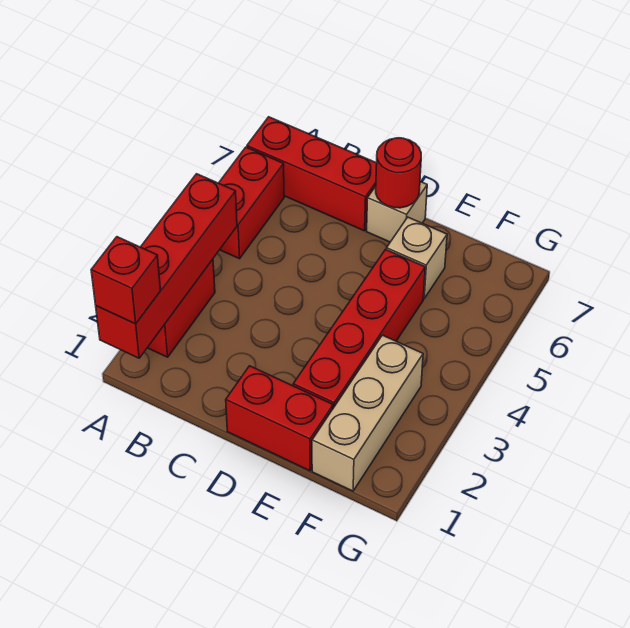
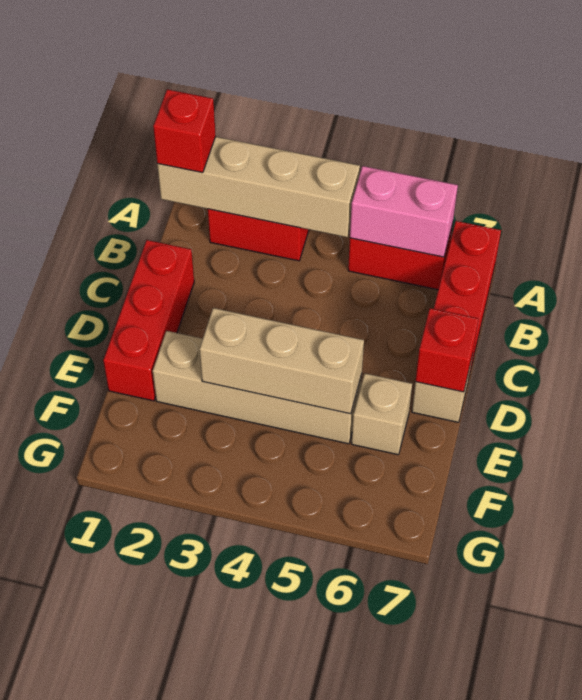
red 1x4 brick [96,174,237,358] -> tan 1x4 brick [157,137,360,237]
none -> pink 1x2 brick [350,166,458,257]
red 1x2 brick [226,366,333,471] -> red 1x3 brick [103,240,194,401]
red 1x1 round brick [376,138,421,208] -> red 1x1 brick [415,308,478,392]
red 1x4 brick [293,249,425,408] -> tan 1x4 brick [153,331,362,444]
tan 1x3 brick [312,335,423,491] -> tan 1x3 brick moved to [199,308,364,414]

